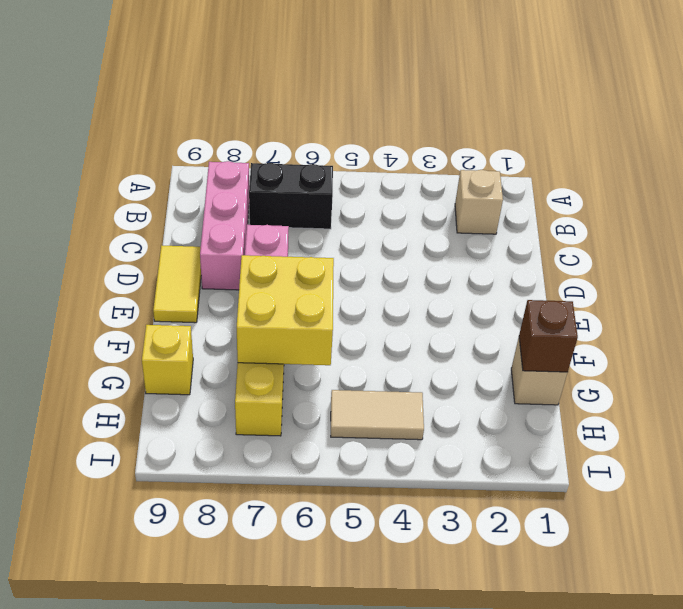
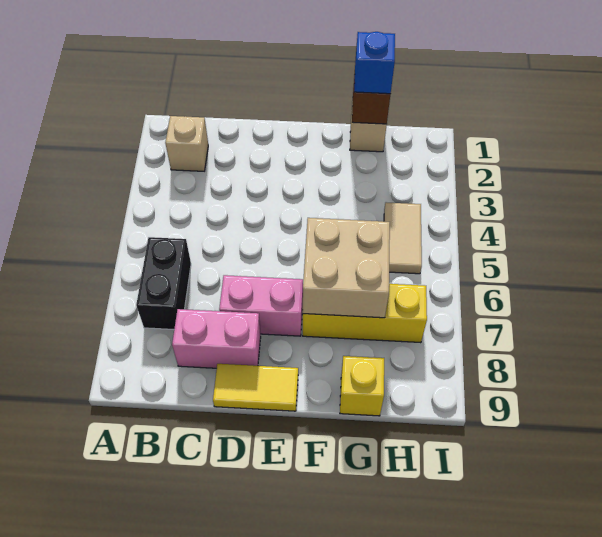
pink 1x3 brick [200,161,249,290] -> pink 1x2 brick [172,309,261,368]
yellow 2x2 brick [236,255,334,365] -> tan 2x2 brick [303,218,390,318]
none -> blue 1x1 brick [354,32,395,94]

